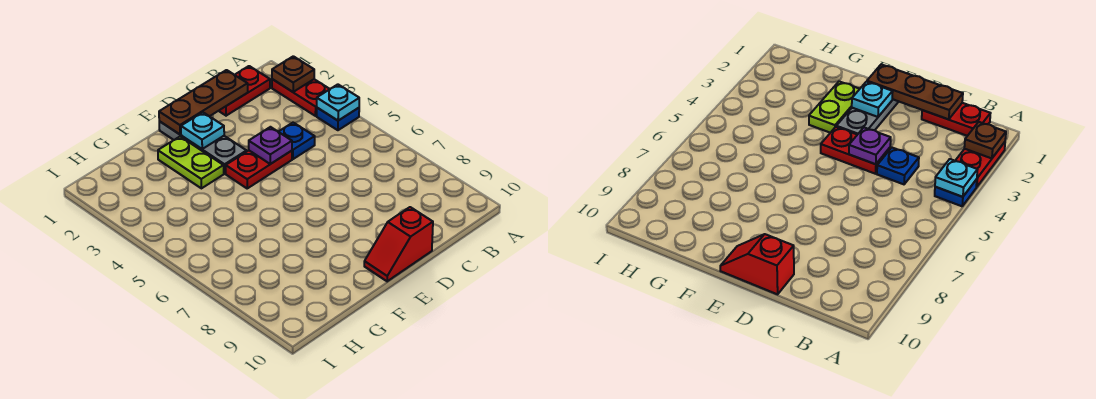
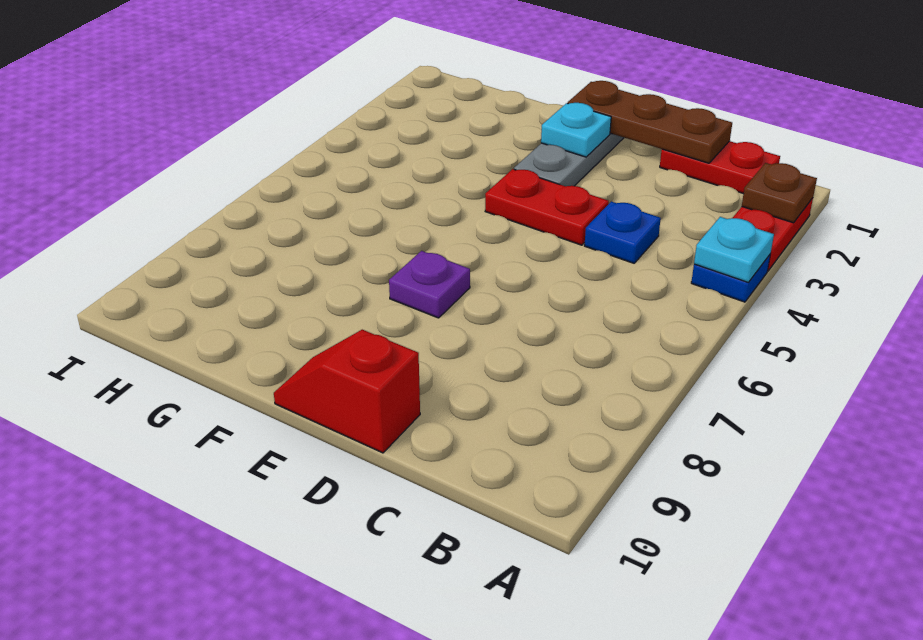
purple 1x1 plate [249,127,292,164] -> purple 1x1 plate moved to [389,251,470,318]
lime 1x2 plate [158,137,224,188] -> none

